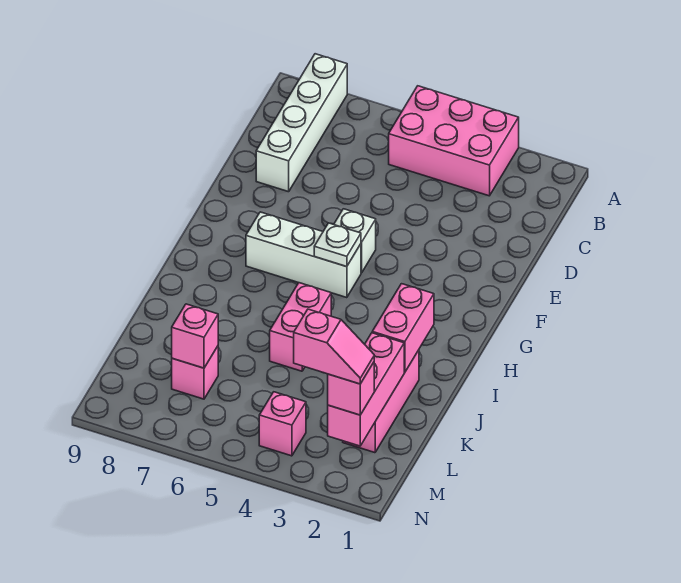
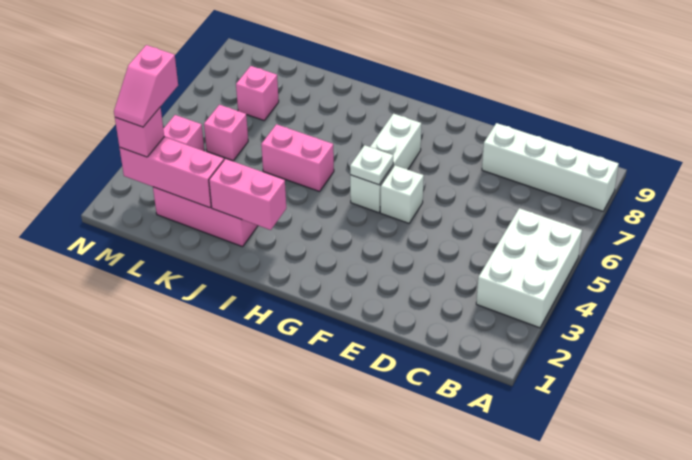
pink 2x3 brick [389,86,519,196] -> white 2x3 brick [476,208,582,328]
pink 1x1 brick [172,304,218,368] -> pink 1x1 brick moved to [204,105,248,161]

